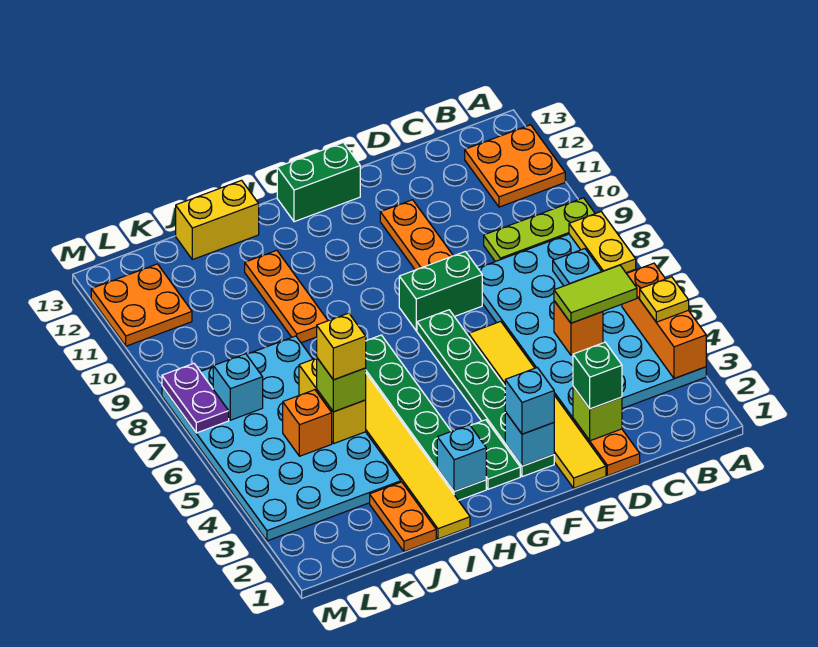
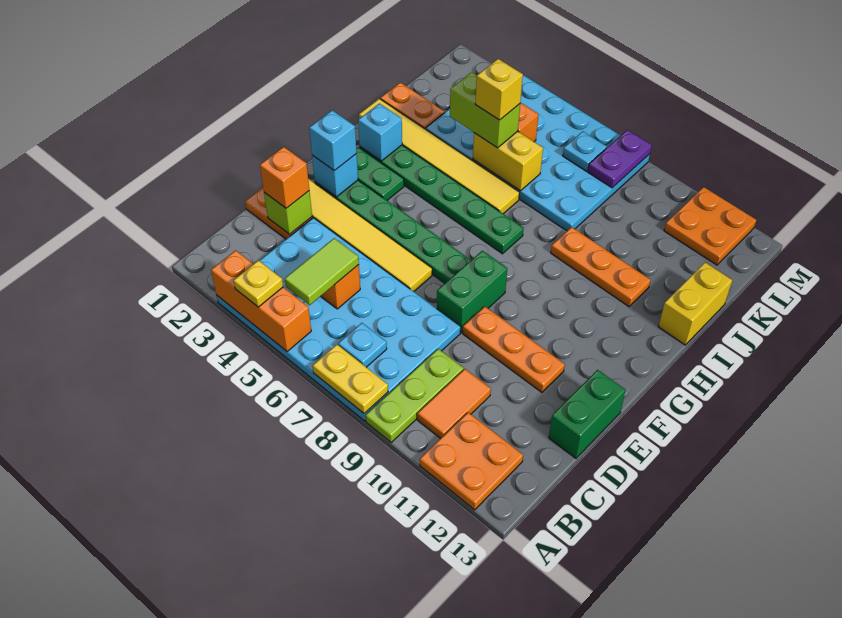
none -> orange 1x2 tile [417,369,491,439]
green 1x1 brick [573,342,622,409] -> orange 1x1 brick [260,147,309,208]
green 1x2 brick [277,142,360,222] -> green 1x2 brick moved to [549,370,626,458]
lime 1x1 brick [317,358,366,412] -> lime 1x2 brick [450,73,520,148]
cyan 1x1 brick [213,354,263,420] -> cyan 1x1 plate [563,131,607,171]
purple 1x2 plate [162,363,229,433] -> purple 1x2 plate turned to [588,130,652,188]

